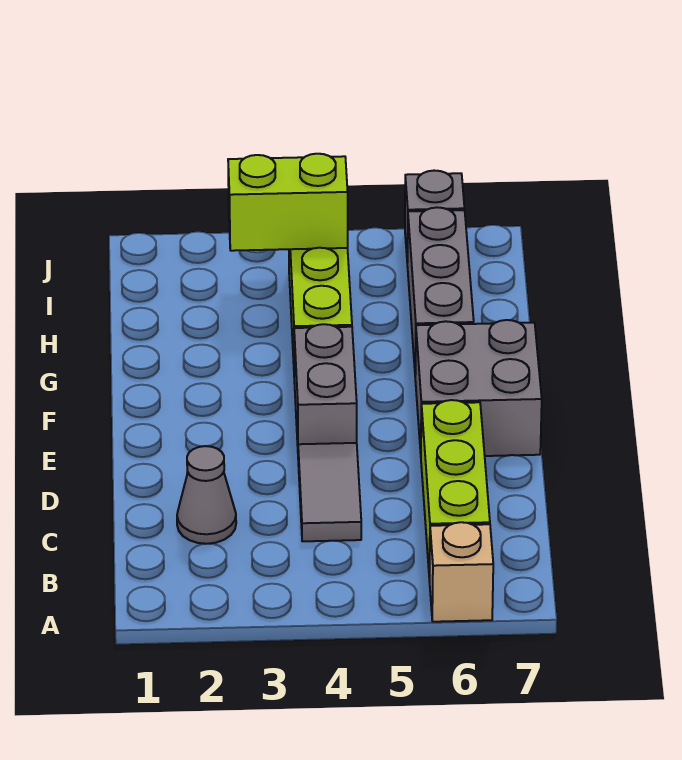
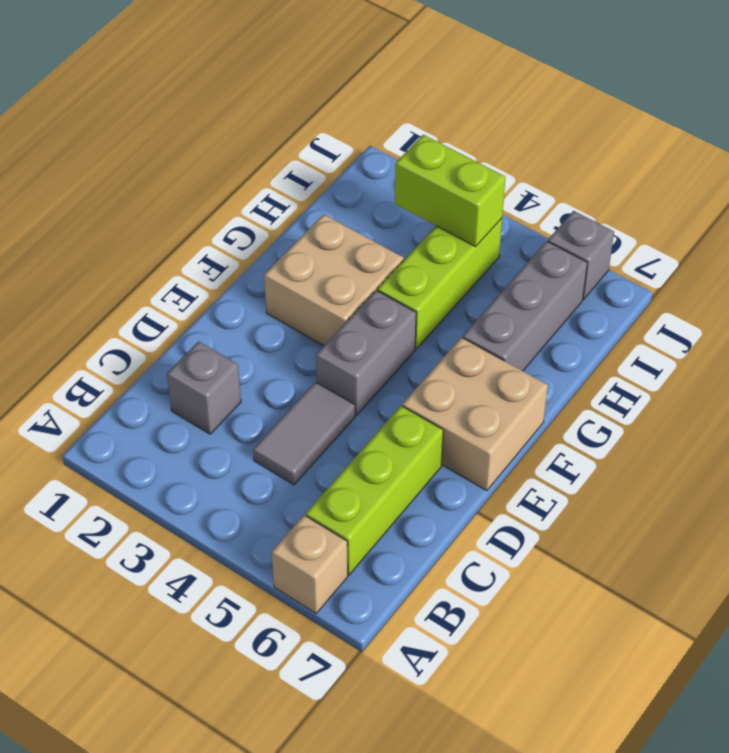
grey 1x1 cone [177,446,236,544] -> grey 1x1 brick [167,341,241,434]
grey 2x2 brick [415,320,542,456] -> tan 2x2 brick [402,337,548,491]
none -> tan 2x2 brick [264,214,404,346]

